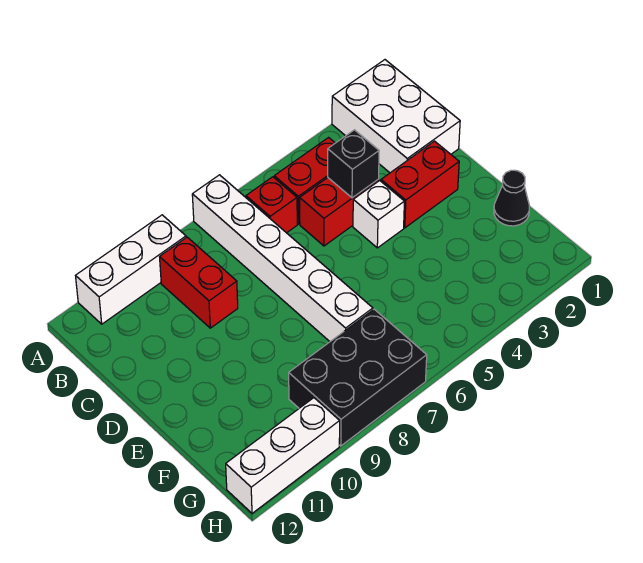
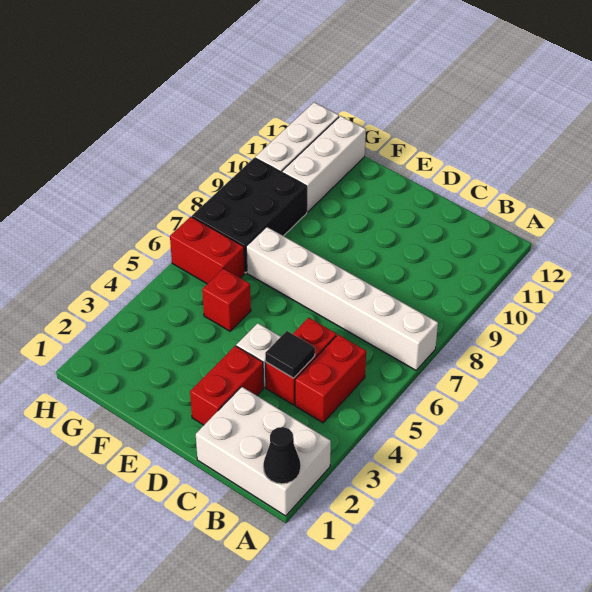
white 1x3 brick [76,215,186,324] -> white 1x3 brick moved to [282,116,366,212]
red 1x1 brick [246,177,297,233] -> red 1x1 brick moved to [202,268,251,331]
red 1x2 brick [160,237,238,328] -> red 1x2 brick moved to [170,217,245,284]
black 1x1 brick [328,130,379,198] -> black 1x1 tile [265,331,315,378]
black 1x1 cone [494,170,529,226] -> black 1x1 cone moved to [263,427,301,484]

